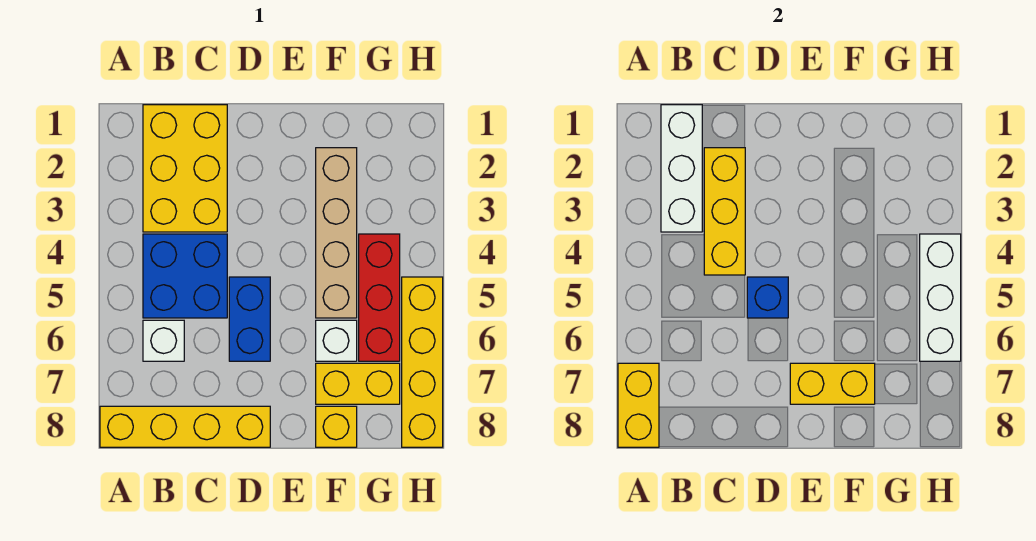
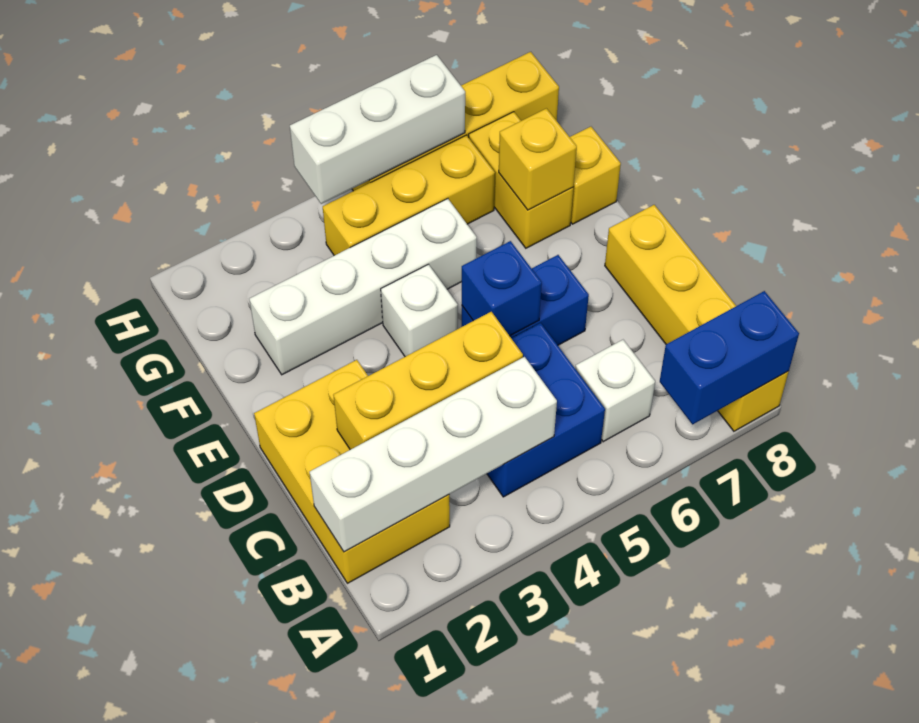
yellow 1x2 brick [618,363,659,447] -> blue 1x2 brick [660,291,799,424]
yellow 2x3 brick [143,105,227,232] -> yellow 2x3 brick turned to [254,360,450,583]
white 1x3 brick [661,105,702,232] -> white 1x4 brick [310,357,557,552]
yellow 1x2 brick [790,363,875,404] -> yellow 1x1 brick [499,108,577,210]
tan 1x4 brick [316,148,357,318] -> white 1x4 brick [249,199,477,375]
white 1x1 brick [316,320,357,361] -> white 1x1 brick moved to [381,264,458,357]
red 1x3 brick [359,234,400,361] -> yellow 1x3 brick [323,135,495,256]

